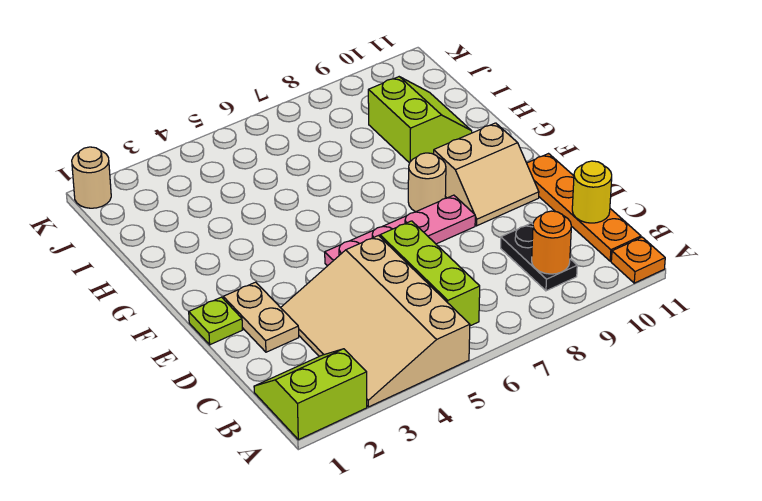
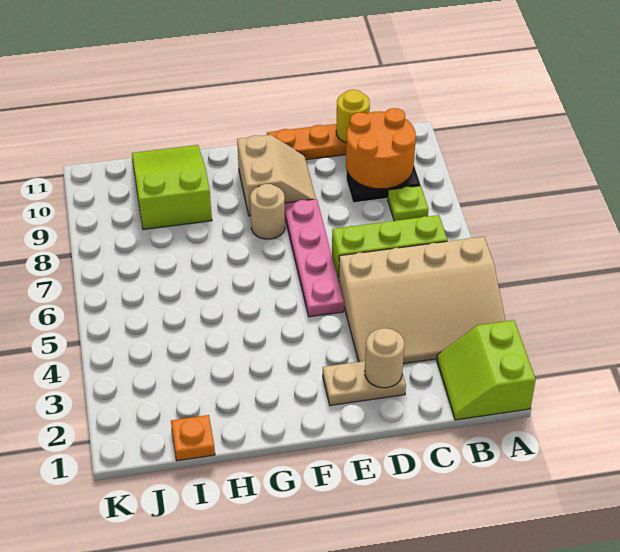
orange 1x1 plate [611,237,665,283] -> orange 1x1 plate moved to [171,415,215,461]
orange 1x1 round brick [532,211,571,274] -> orange 2x2 round brick [346,108,416,189]
lime 1x1 plate [189,297,242,345] -> lime 1x1 plate moved to [388,186,428,221]
lime 2x2 slope [368,77,472,163] -> lime 2x3 slope [132,145,212,230]
tan 1x1 round brick [72,147,111,208] -> tan 1x1 round brick moved to [365,328,404,388]

